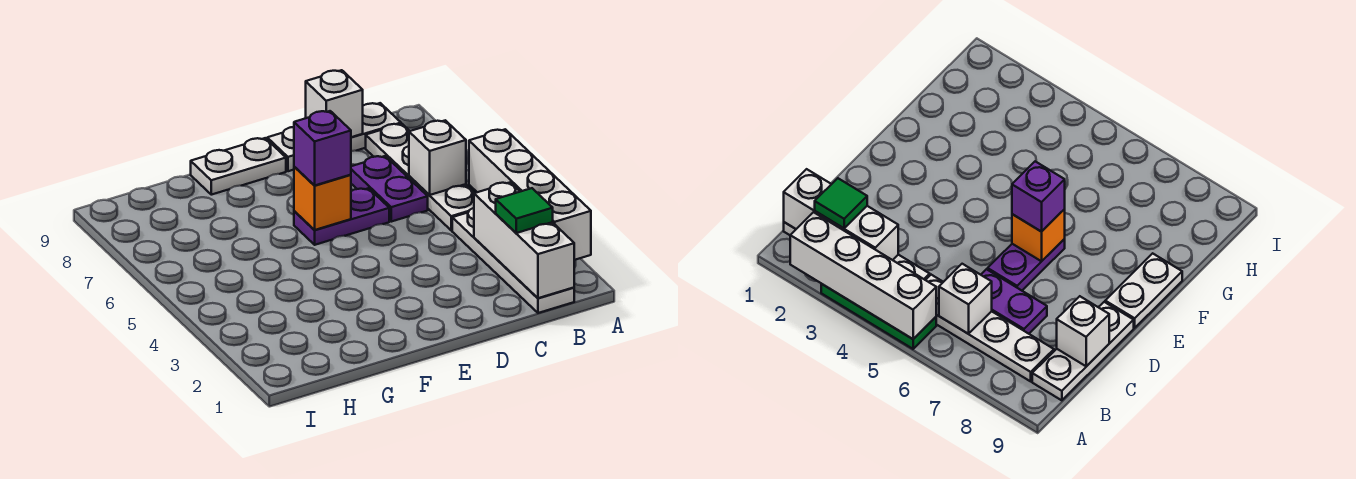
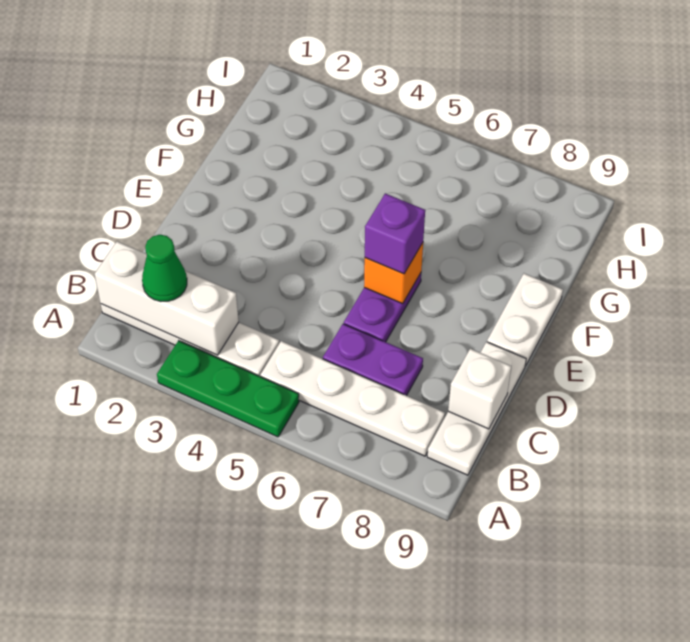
white 1x4 brick [469,129,591,260] -> none
green 1x1 tile [496,188,553,233] -> green 1x1 cone [142,235,187,302]
white 1x1 brick [409,120,466,195] -> none

